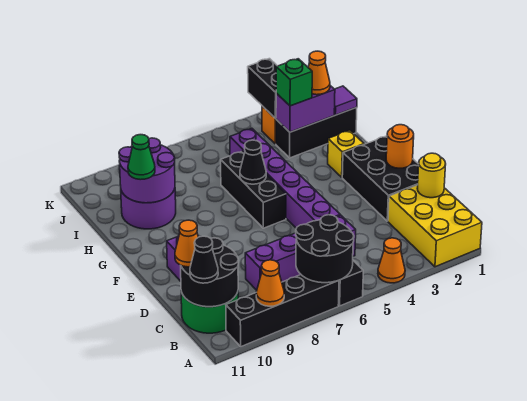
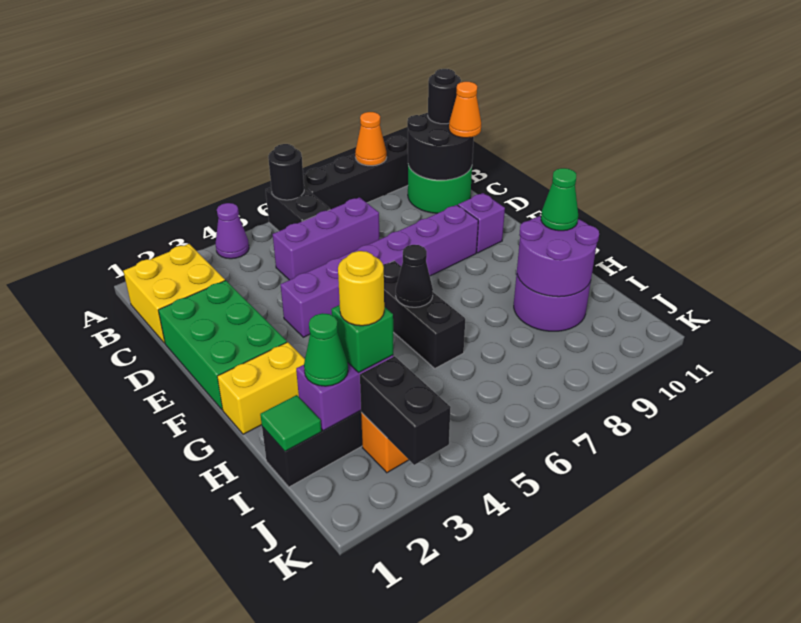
yellow 2x3 brick [388,185,482,267] -> yellow 2x2 brick [123,244,225,343]
orange 1x1 cone [378,238,405,283] -> purple 1x1 cone [216,203,249,259]
black 2x2 round brick [296,215,354,283] -> black 1x1 round brick [268,144,304,200]
black 1x1 cone [190,236,218,283] -> black 1x1 round brick [428,69,461,124]
yellow 1x1 round brick [417,153,446,198] -> yellow 1x1 round brick moved to [338,251,384,326]
purple 1x4 brick [245,215,356,290] -> purple 1x3 brick [273,197,379,280]
black 2x3 brick [342,136,419,221] -> green 2x3 brick [158,280,287,410]
purple 1x6 brick [230,128,340,228] -> purple 1x6 brick turned to [281,205,478,337]
orange 1x1 round brick [386,125,414,168] -> none
yellow 1x1 brick [328,130,364,177] -> yellow 1x2 brick [217,342,305,434]
purple 1x1 tile [334,86,357,115] -> green 1x1 tile [260,395,321,451]
orange 1x1 cone [308,51,330,95] -> green 1x1 cone [304,313,348,386]

